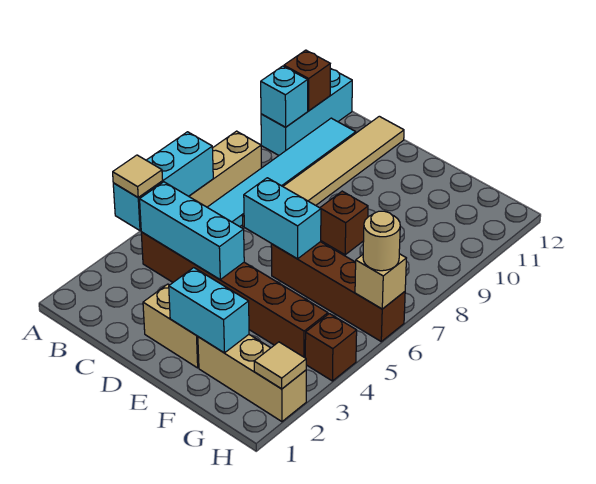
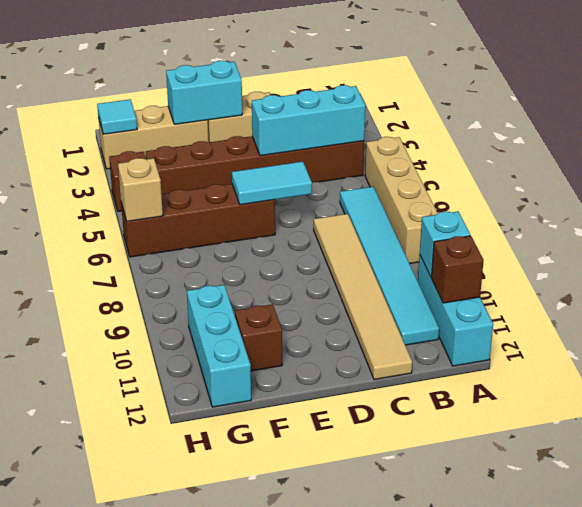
cyan 1x3 brick [113,132,213,231] -> cyan 1x3 brick moved to [187,285,251,407]
tan 1x1 tile [113,155,163,197] -> none
cyan 1x2 brick [244,178,321,259] -> cyan 1x2 tile [232,162,312,205]
brown 1x1 brick [320,191,368,255] -> brown 1x1 brick moved to [235,304,282,371]
tan 1x1 tile [254,342,306,389] -> cyan 1x1 tile [97,99,137,134]
tan 1x1 round brick [363,211,400,271] -> none

